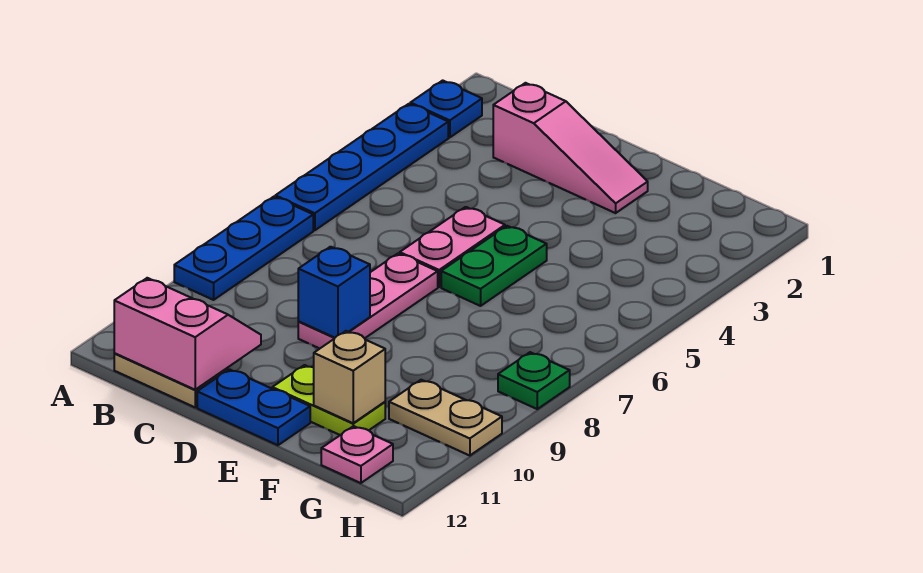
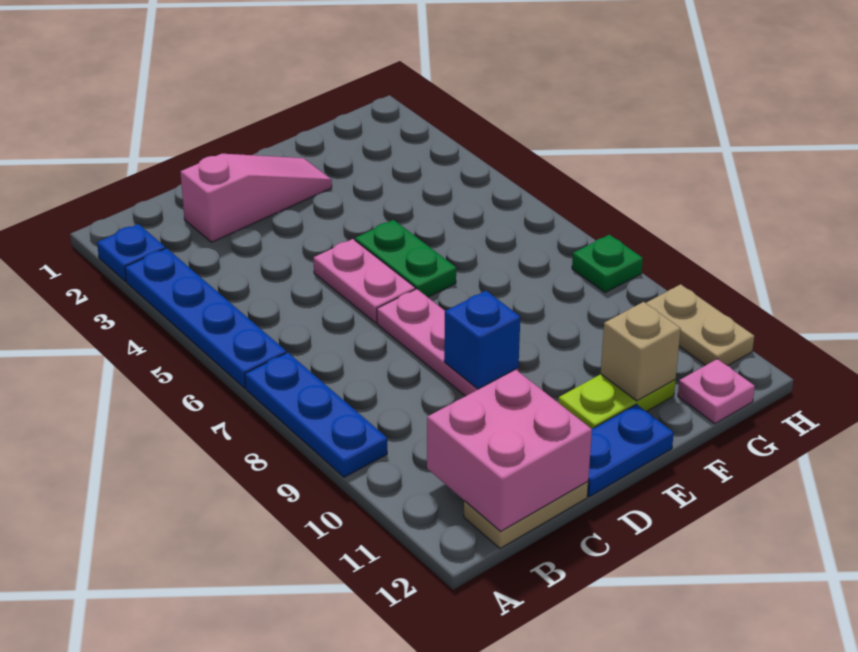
pink 2x2 slope [114,278,261,390] -> pink 2x2 brick [427,370,592,532]
tan 1x2 plate [389,380,502,456] -> tan 1x2 plate turned to [646,284,754,366]

